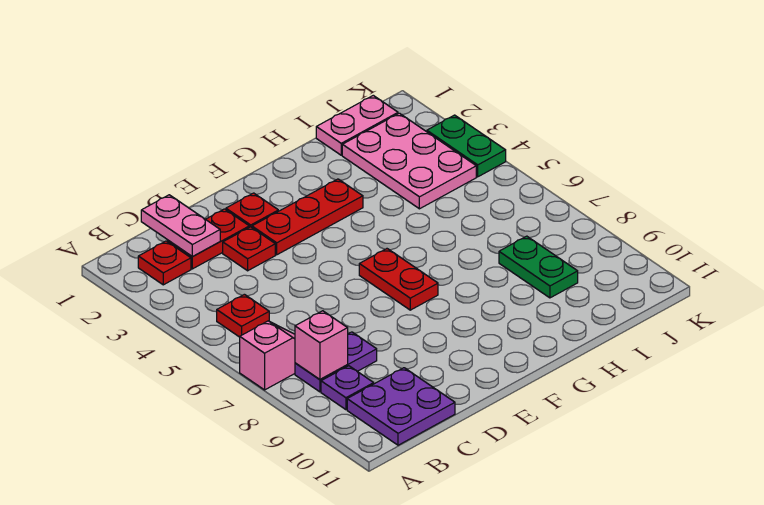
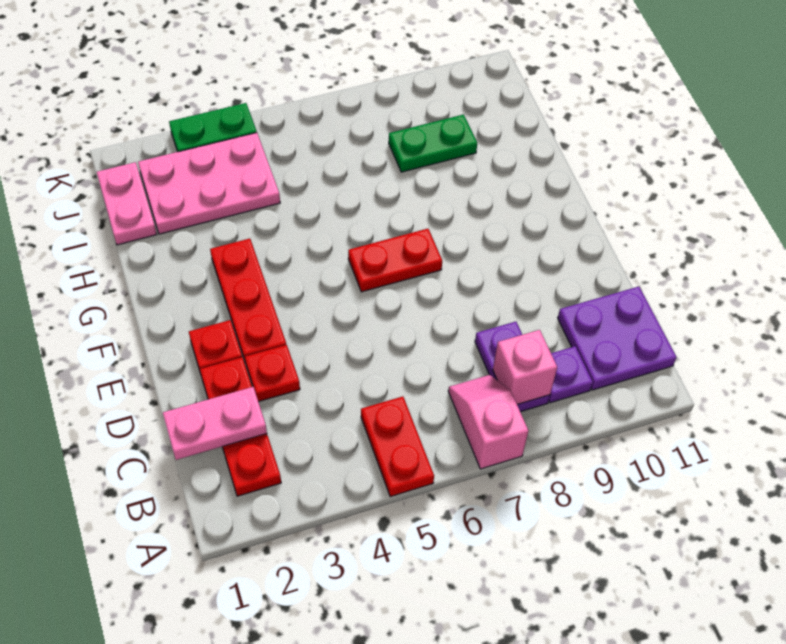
red 1x1 plate [217,294,269,337] -> red 1x2 plate [361,396,434,497]

